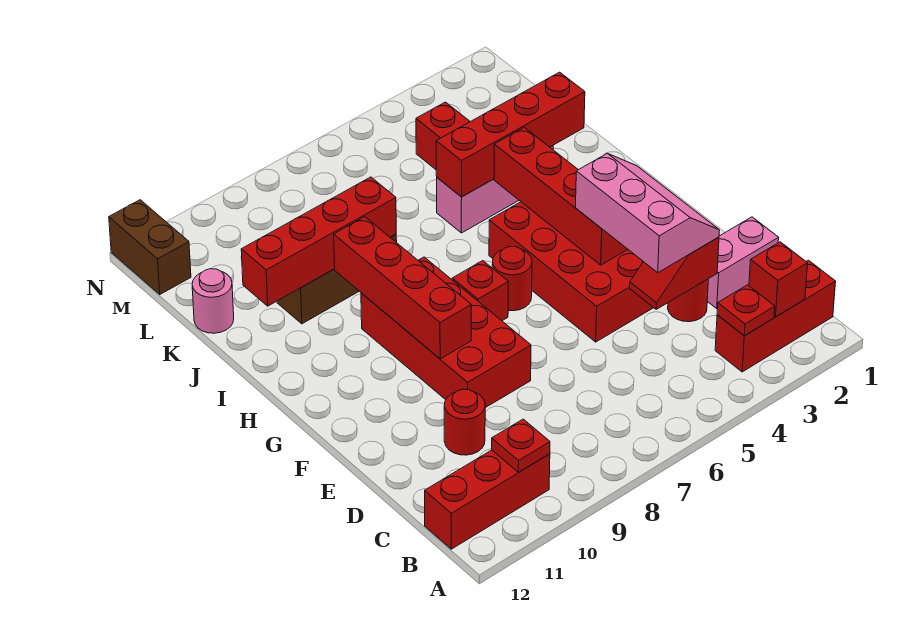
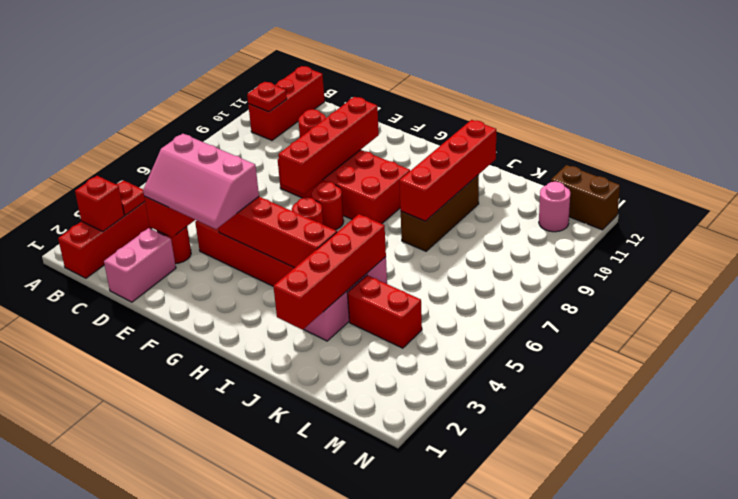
red 1x4 brick [334,217,471,359] -> red 1x4 brick turned to [278,97,379,194]
red 1x1 brick [452,261,509,321] -> red 1x1 round brick [312,182,344,230]
pink 1x1 round brick [192,269,234,333] -> pink 1x1 round brick moved to [539,182,570,232]

